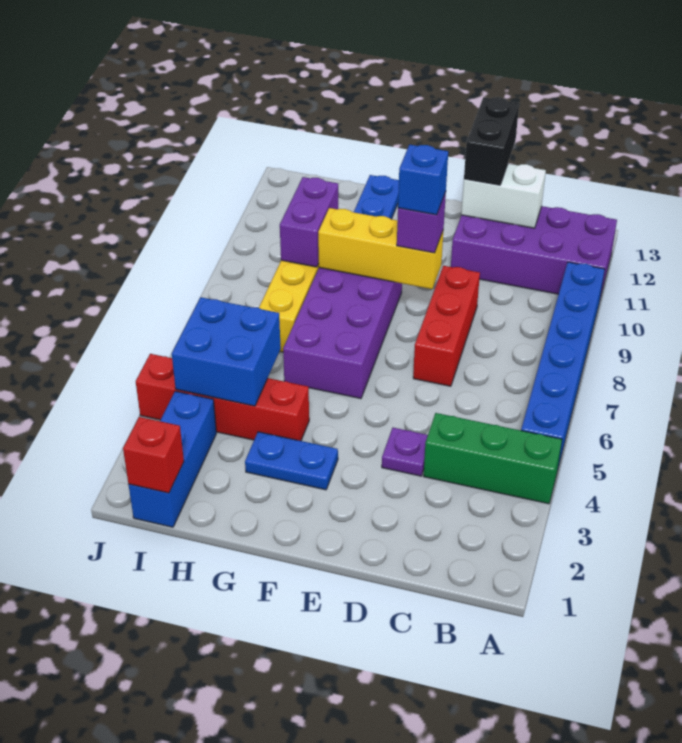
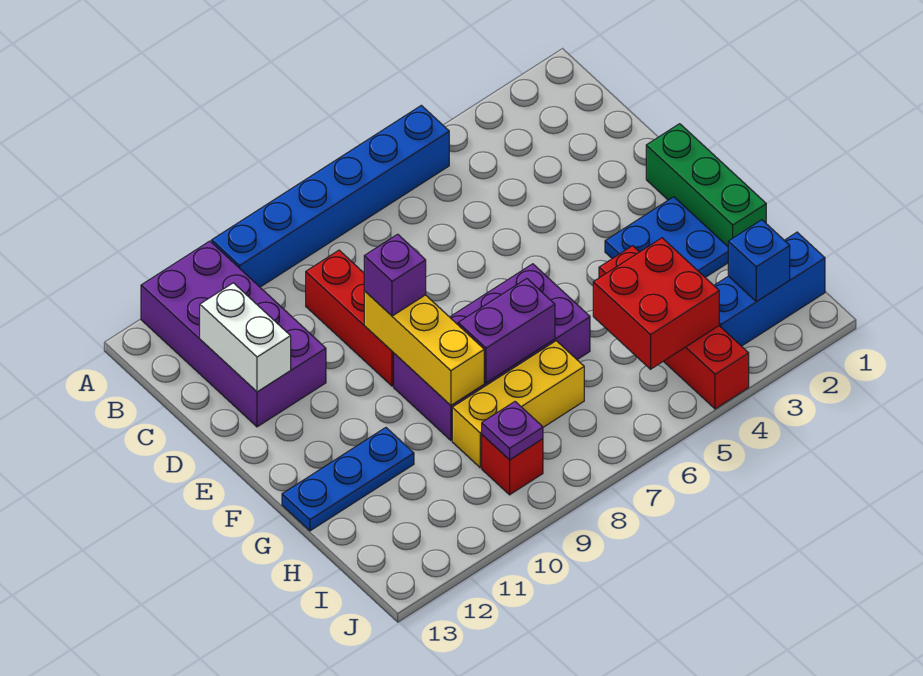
green 1x3 brick [424,413,562,504] -> green 1x3 brick moved to [646,124,766,246]
purple 1x1 plate [382,428,428,476] -> purple 1x1 plate moved to [482,402,543,460]
red 1x3 brick [413,266,480,386] -> red 1x3 brick turned to [306,250,394,386]
black 1x2 brick [464,97,519,185] -> none
blue 1x1 brick [398,145,448,215] -> blue 1x1 brick moved to [728,220,790,302]
blue 1x2 plate [245,432,338,490] -> blue 2x2 plate [605,197,728,277]
blue 2x2 brick [172,297,281,406] -> red 2x2 brick [593,238,719,369]
purple 1x2 brick [280,177,338,267] -> purple 1x2 brick moved to [458,279,555,383]
red 1x1 brick [123,417,184,493] -> red 1x1 brick moved to [482,435,543,495]

